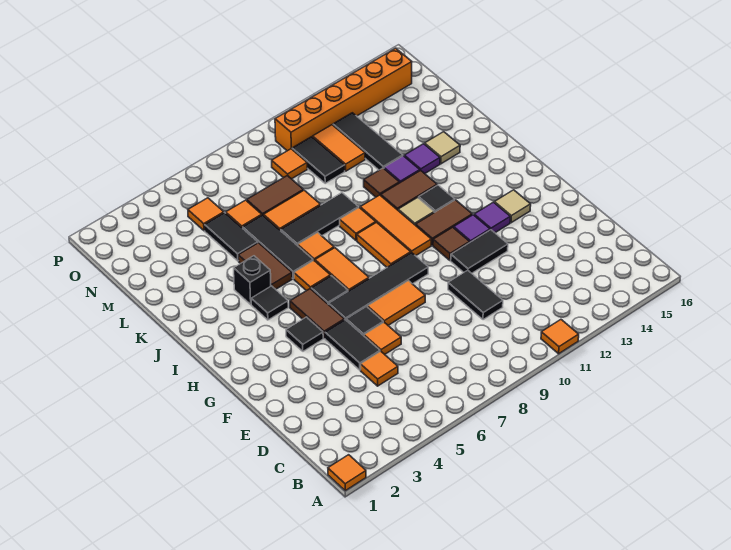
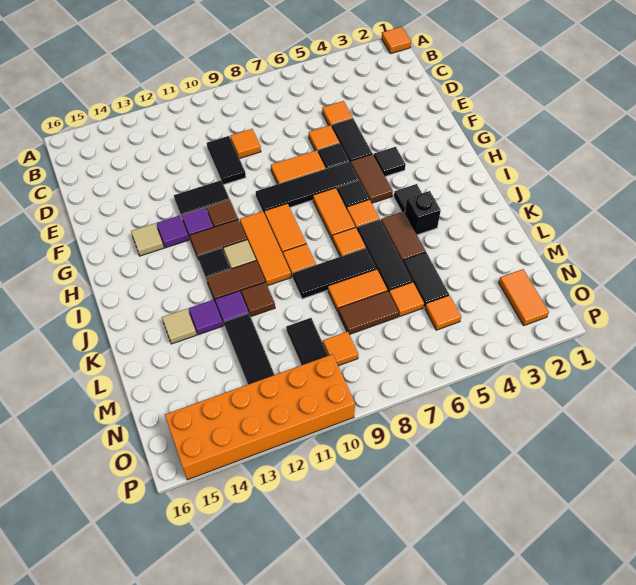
orange 1x1 tile [541,320,579,354] -> orange 1x1 tile moved to [230,129,261,158]
orange 1x2 tile [313,125,365,171] -> orange 1x2 tile moved to [499,269,549,325]
orange 1x6 brick [275,48,412,151] -> orange 2x6 brick [165,354,355,480]

